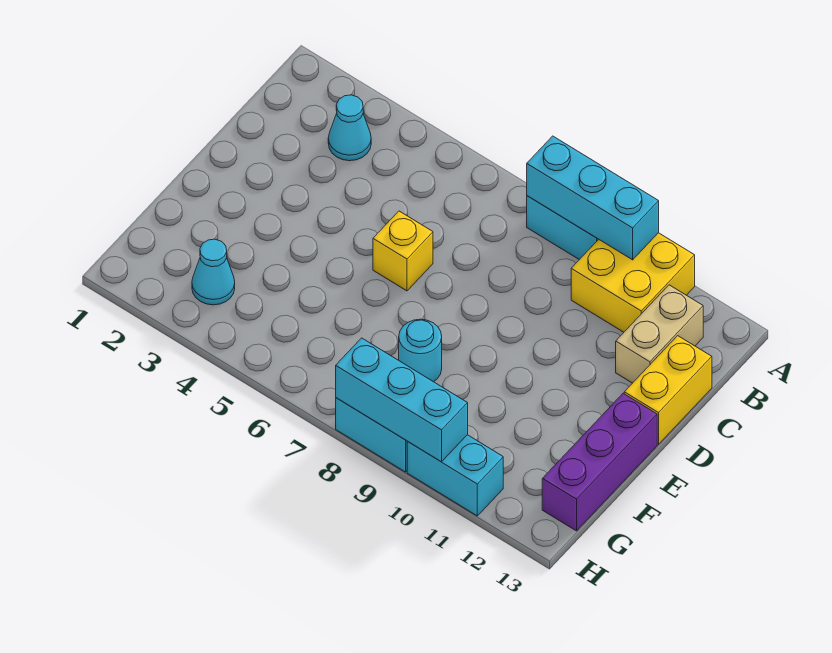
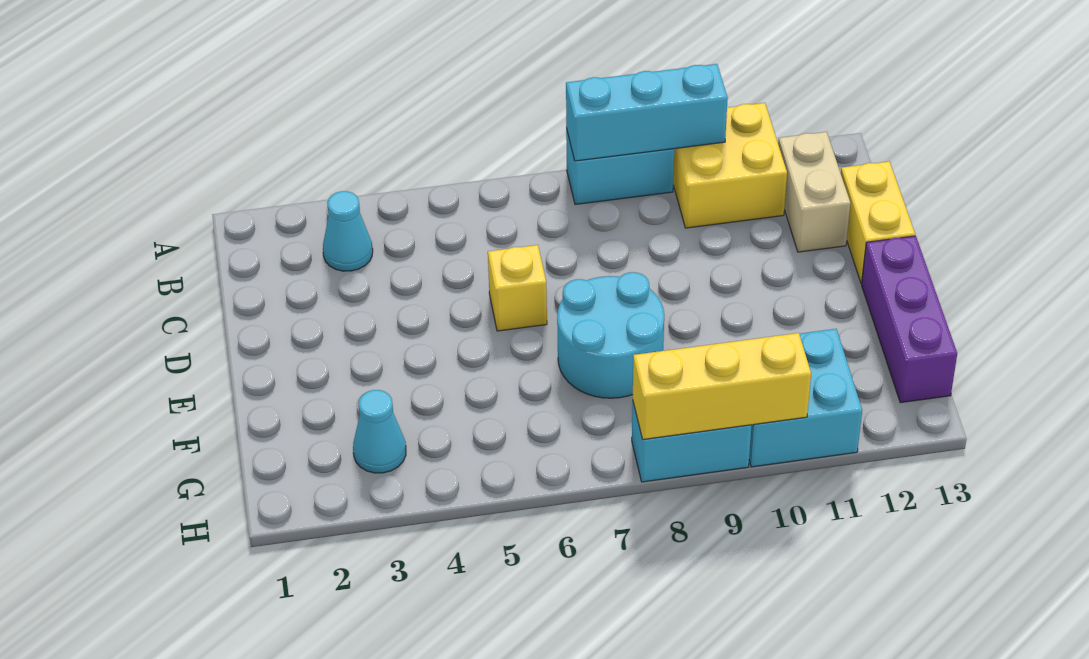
cyan 1x1 round brick [399,319,442,382] -> cyan 2x2 round brick [557,272,664,398]
cyan 1x3 brick [336,338,468,462] -> yellow 1x3 brick [633,333,811,440]
cyan 1x2 brick [407,435,503,516] -> cyan 2x2 brick [749,329,862,467]

